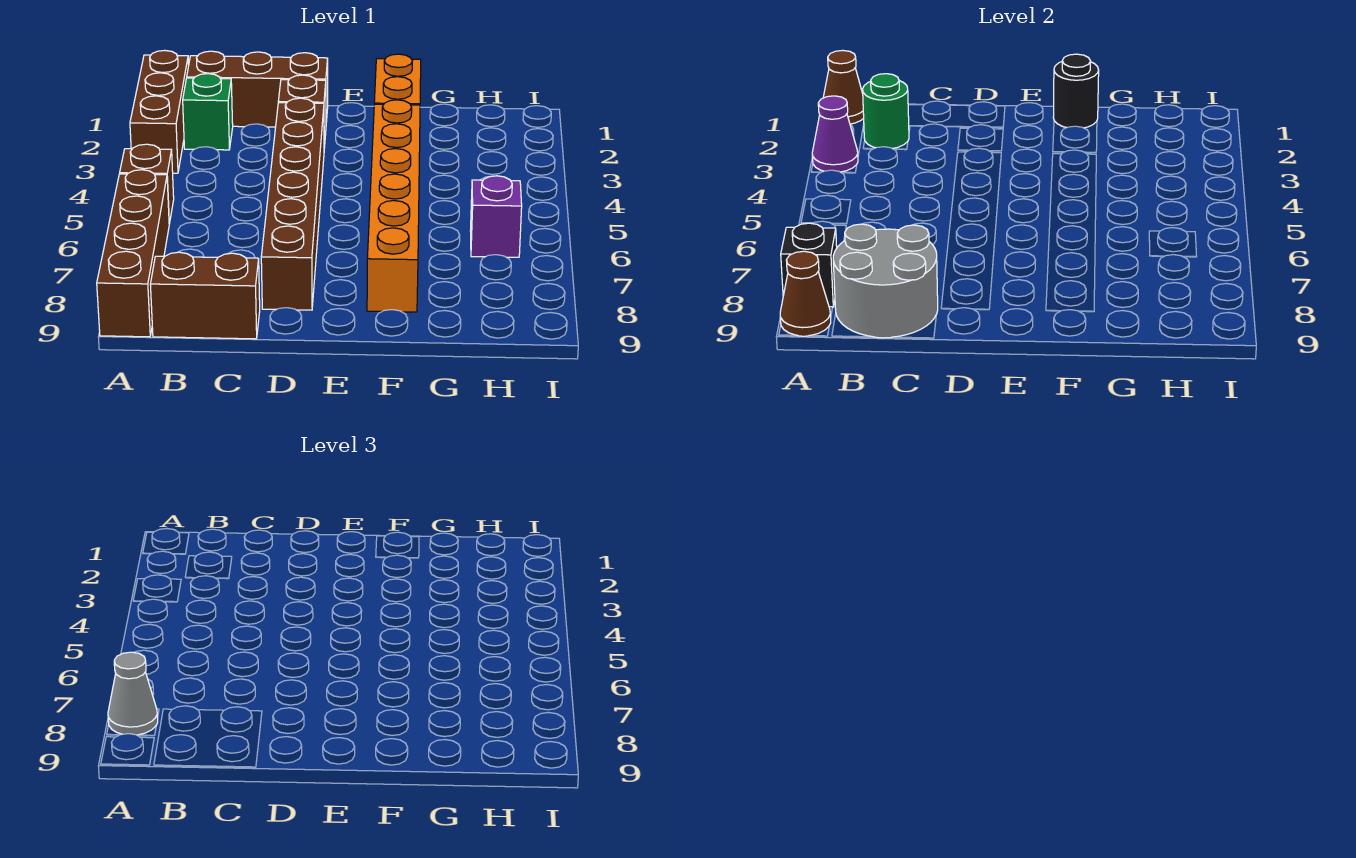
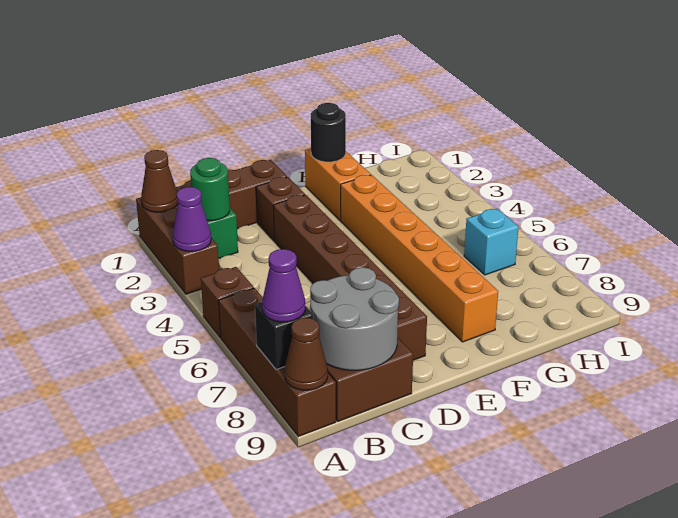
grey 1x1 cone [108,652,158,735] -> purple 1x1 cone [262,249,305,322]
purple 1x1 brick [471,176,522,257] -> cyan 1x1 brick [464,209,519,275]

